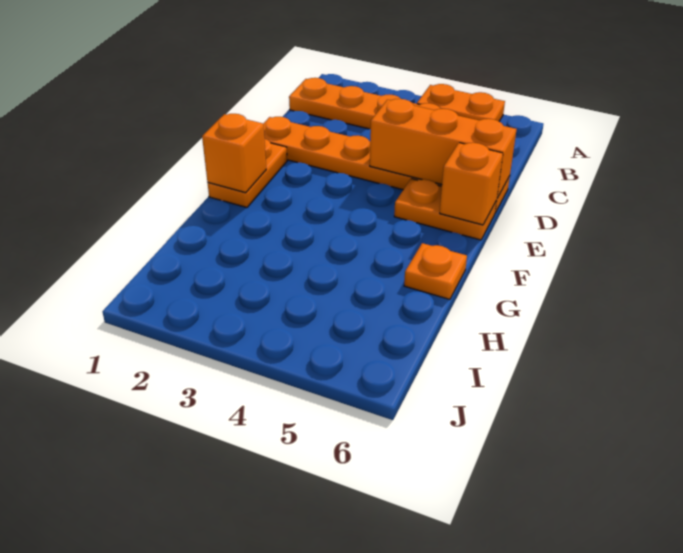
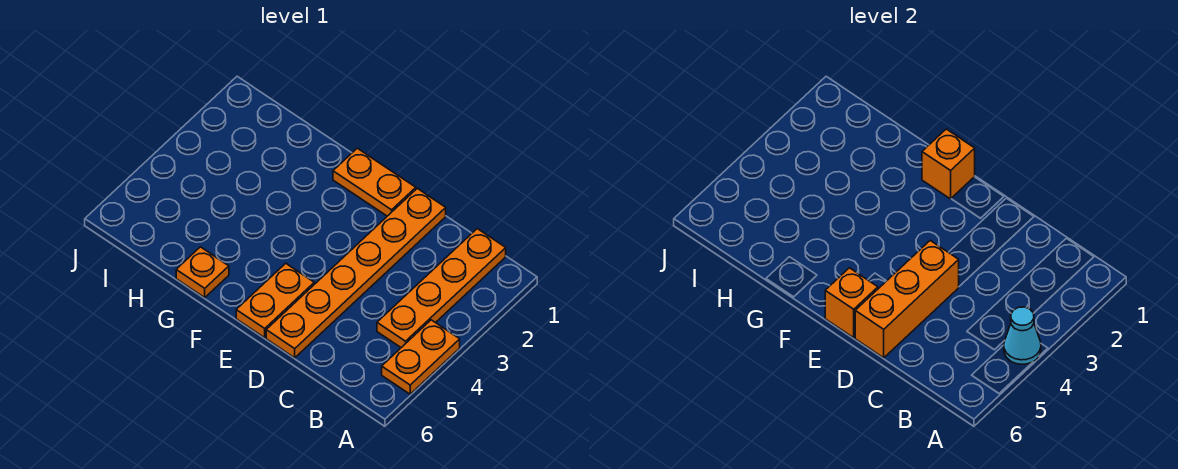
none -> cyan 1x1 cone [1004,307,1041,364]

